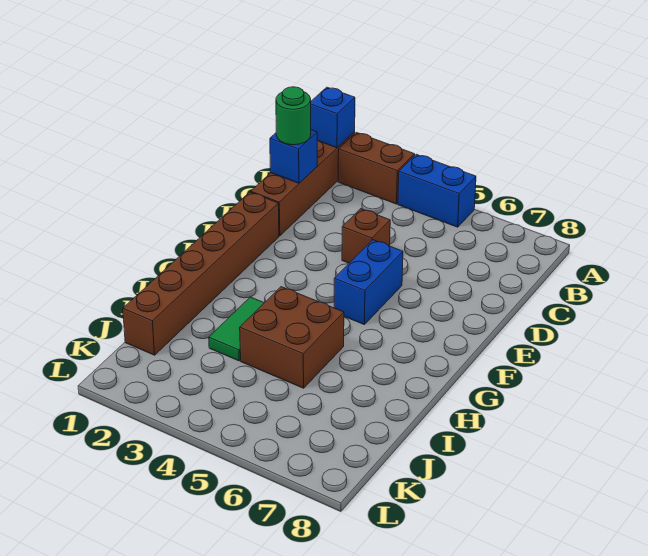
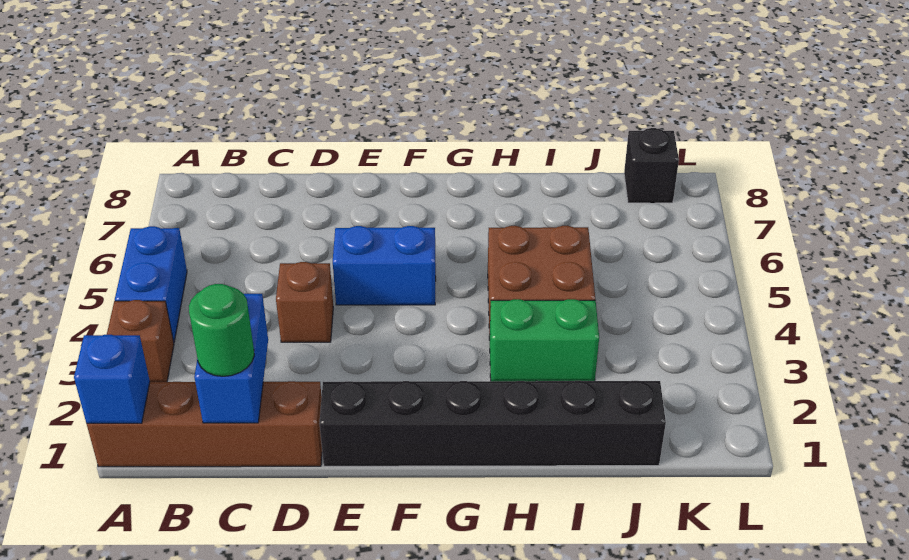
brown 1x2 brick [338,132,415,204] -> brown 1x1 brick [107,300,174,382]
blue 1x1 brick [270,130,317,183] -> blue 1x2 brick [194,294,268,423]
brown 1x6 brick [123,192,279,355] -> black 1x6 brick [320,381,666,466]
green 1x2 tile [209,297,264,361] -> green 1x2 brick [490,299,599,381]
none -> black 1x1 brick [624,128,679,203]

